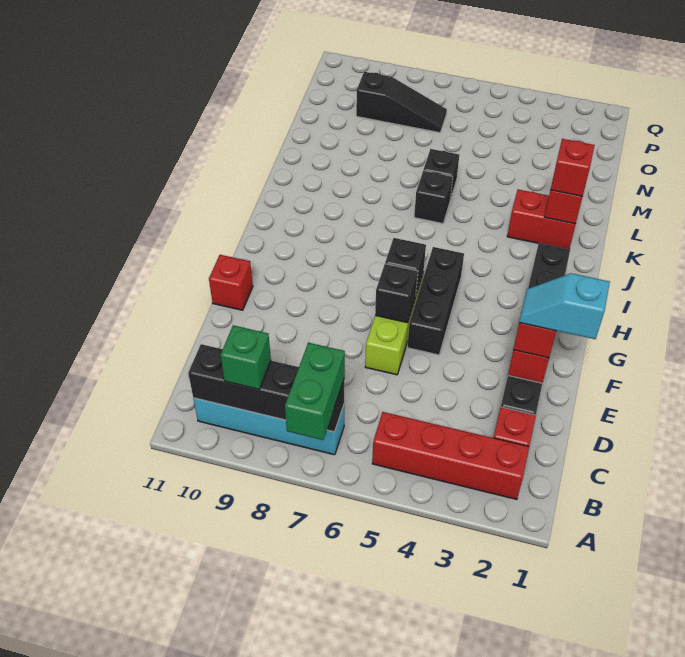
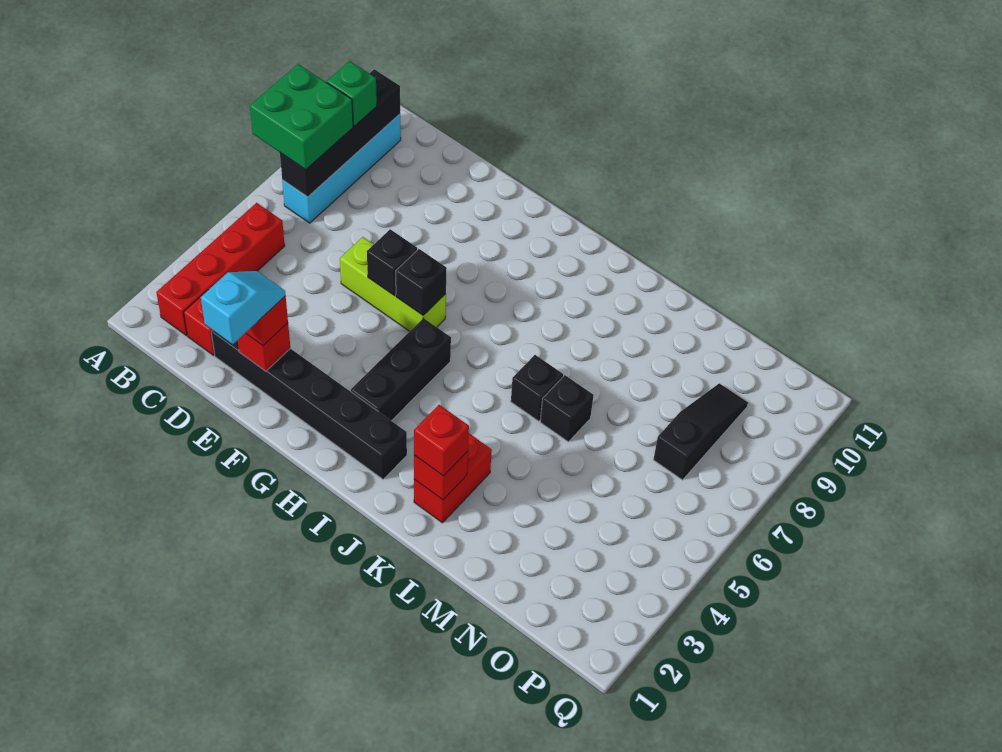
green 1x2 brick [285,343,345,440] -> green 2x2 brick [250,64,353,170]
black 1x3 brick [407,247,464,355] -> black 1x3 brick turned to [351,318,451,421]
red 1x1 brick [209,255,253,310] -> none
black 1x3 slope [356,72,447,133] -> black 1x3 slope turned to [653,383,748,480]

